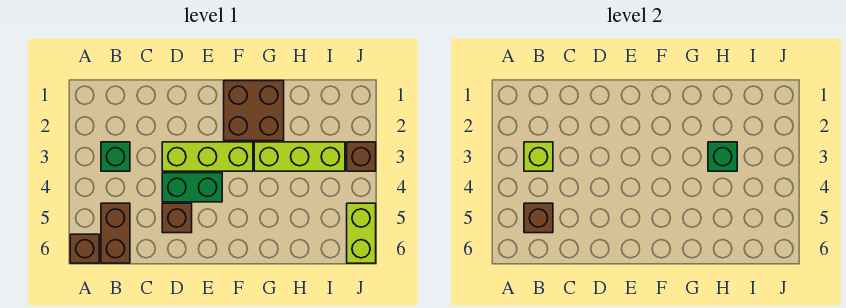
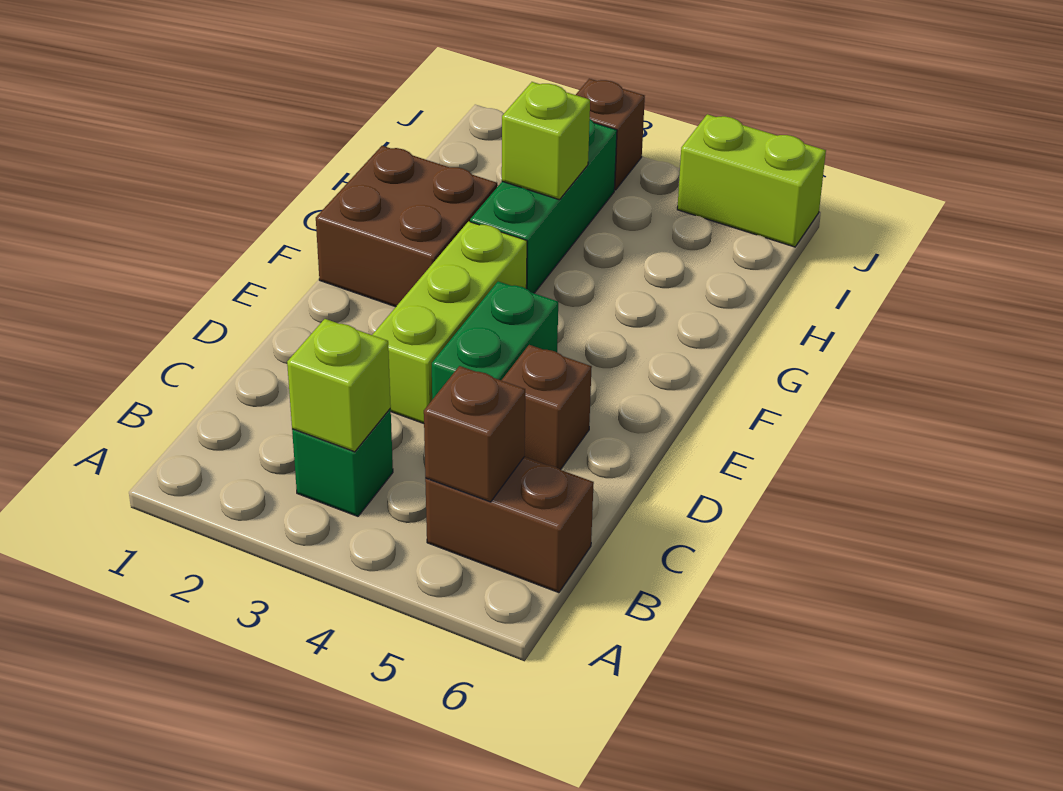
brown 1x1 brick [70,234,99,263] -> none
lime 1x3 brick [254,142,345,171] -> green 1x3 brick [470,119,617,293]
green 1x1 brick [708,142,737,171] -> lime 1x1 brick [502,82,590,200]

